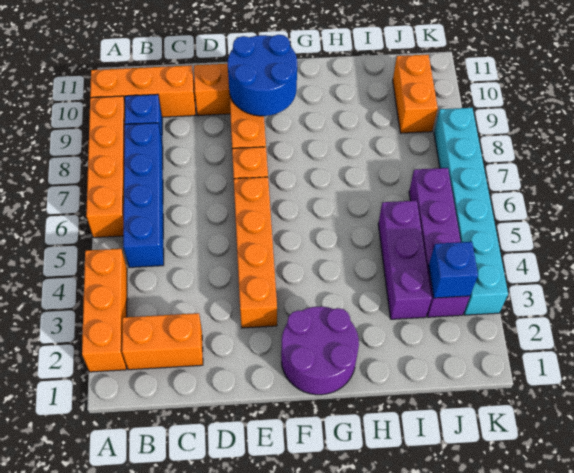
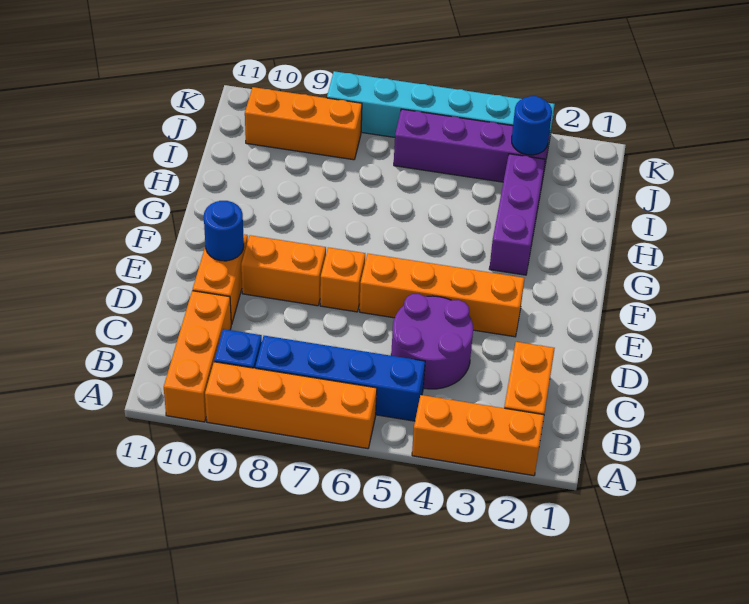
blue 2x2 round brick [228,35,297,116] -> blue 1x1 round brick [204,201,244,261]
purple 2x2 round brick [281,307,359,395] -> purple 2x2 round brick moved to [391,294,473,389]
purple 1x3 brick [378,201,432,319] -> purple 1x3 brick turned to [489,154,545,275]
blue 1x1 brick [429,242,478,298] -> blue 1x1 round brick [512,96,552,155]
orange 1x2 brick [393,55,438,133] -> orange 1x3 brick [245,87,362,160]

